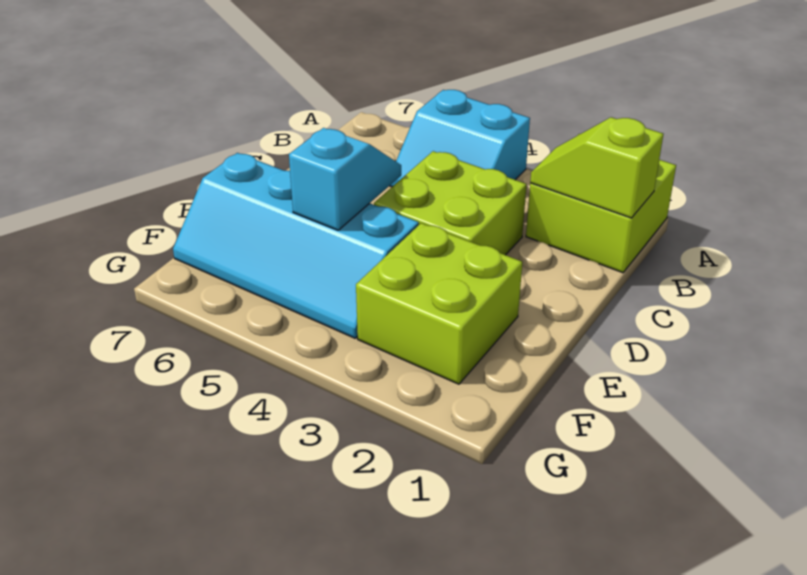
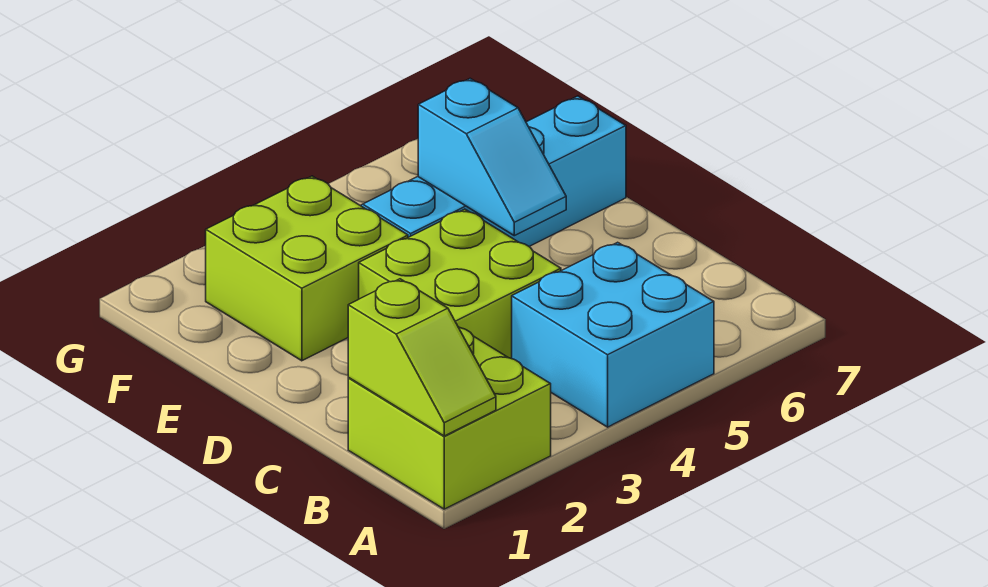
cyan 2x2 slope [390,90,530,187] -> cyan 2x2 brick [512,242,714,427]
lime 1x2 slope [530,117,663,218] -> lime 1x2 slope turned to [348,279,496,436]

